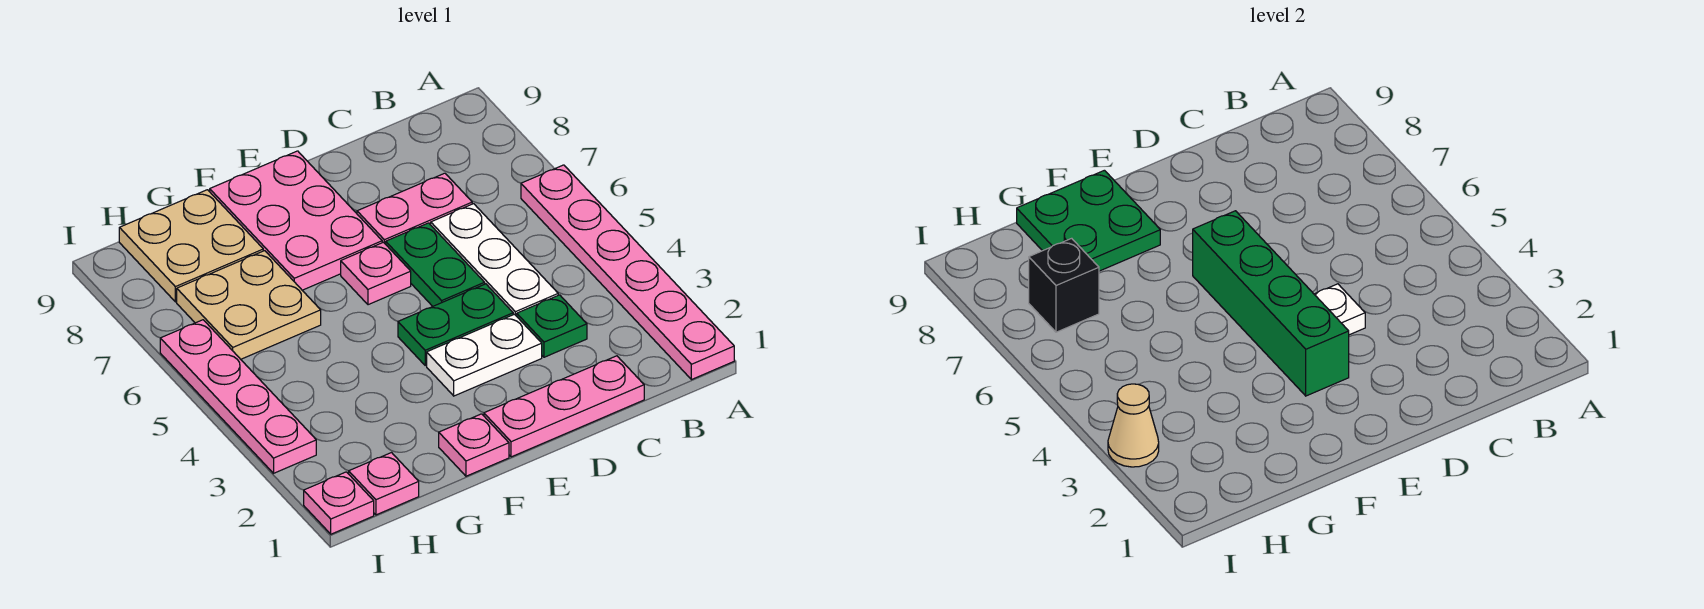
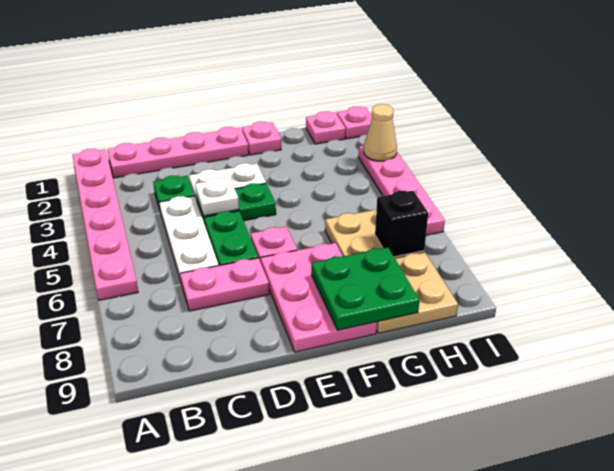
pink 1x3 plate [484,356,644,457] -> pink 1x4 plate [108,127,249,178]
green 1x4 brick [1193,211,1349,396] -> none

